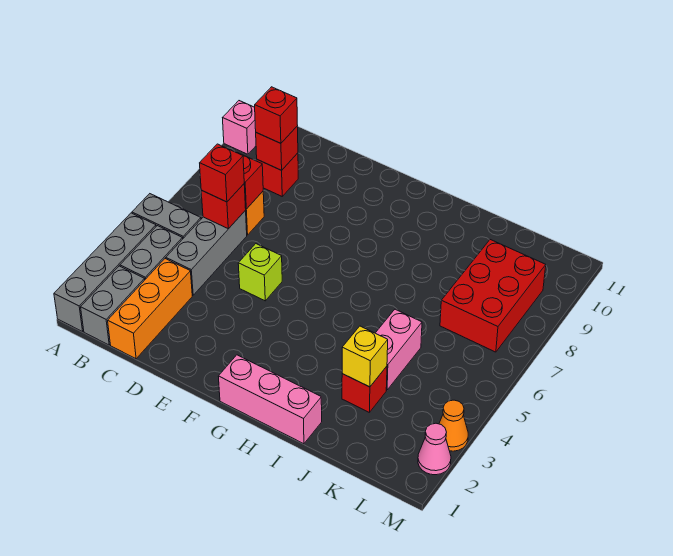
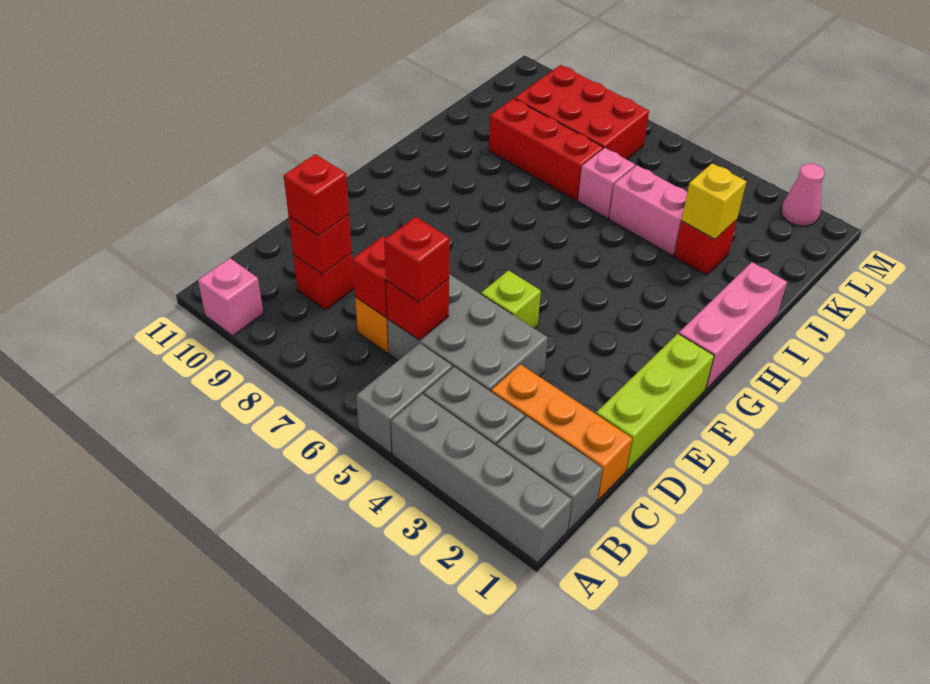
grey 1x3 brick [166,211,247,295] -> grey 2x3 brick [388,274,548,391]
none -> lime 1x3 brick [596,334,714,471]
none -> pink 1x1 brick [578,148,635,218]
none -> red 1x3 brick [489,98,603,200]
orange 1x1 cone [439,400,468,451] -> none

